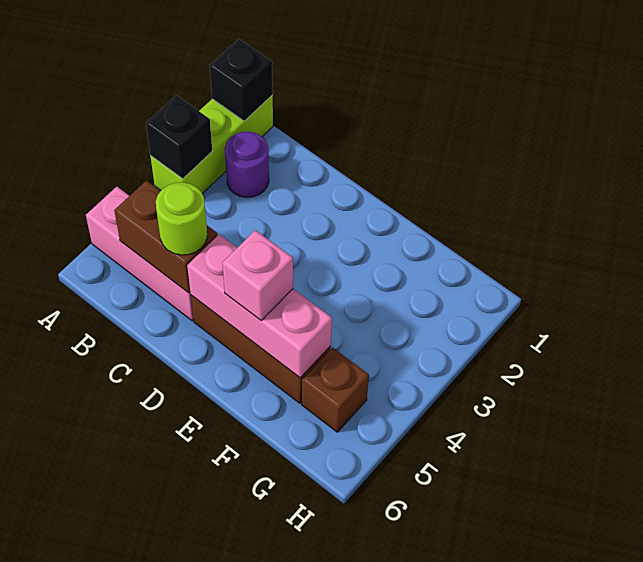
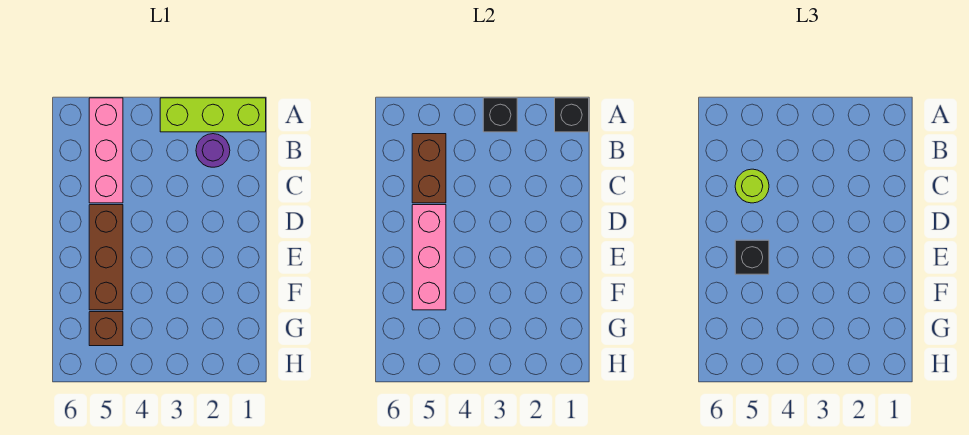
pink 1x1 brick [222,230,293,320] -> black 1x1 brick [735,240,769,274]

